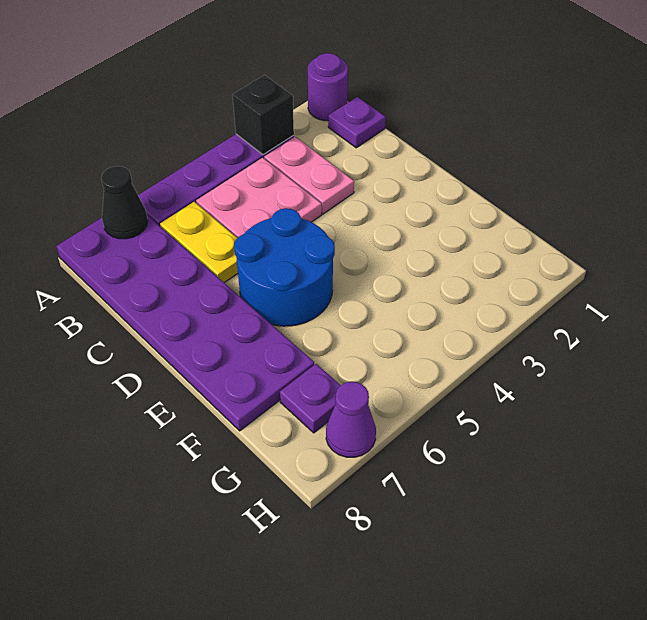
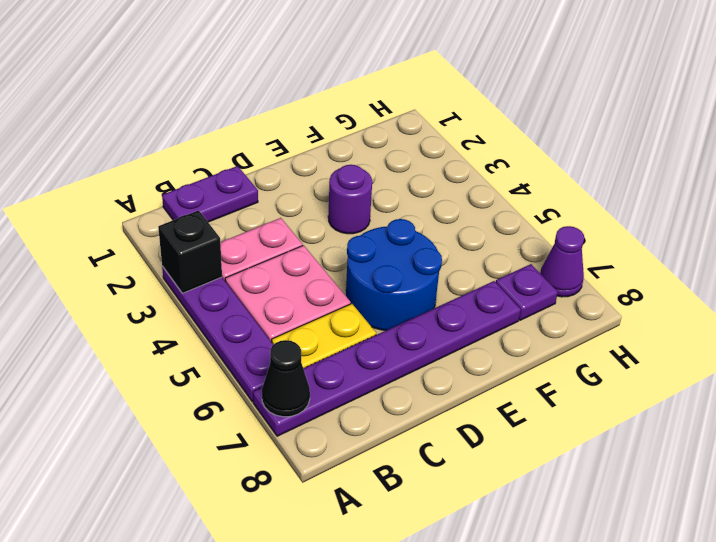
purple 1x1 round brick [308,53,348,121] -> purple 1x1 round brick moved to [328,165,372,234]
purple 2x6 plate [57,215,314,431] -> purple 1x6 plate [253,281,521,436]
purple 1x1 plate [328,97,386,148] -> purple 1x2 plate [162,166,258,222]

